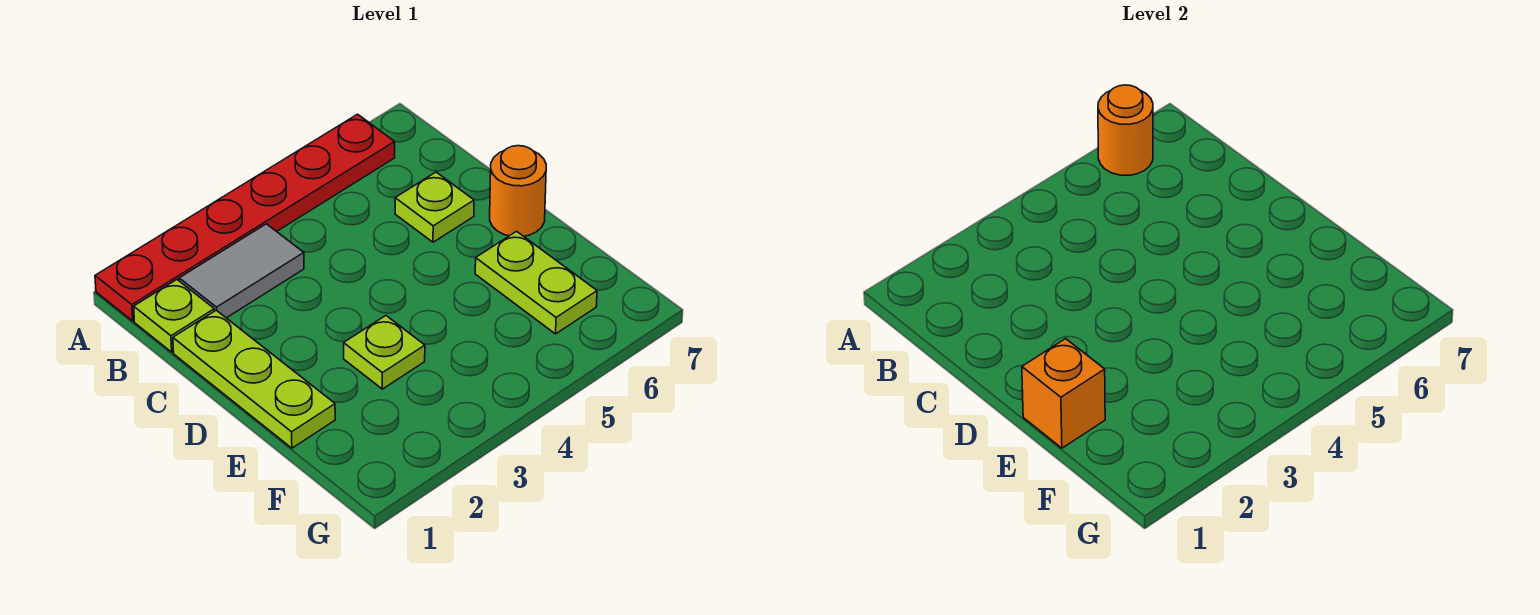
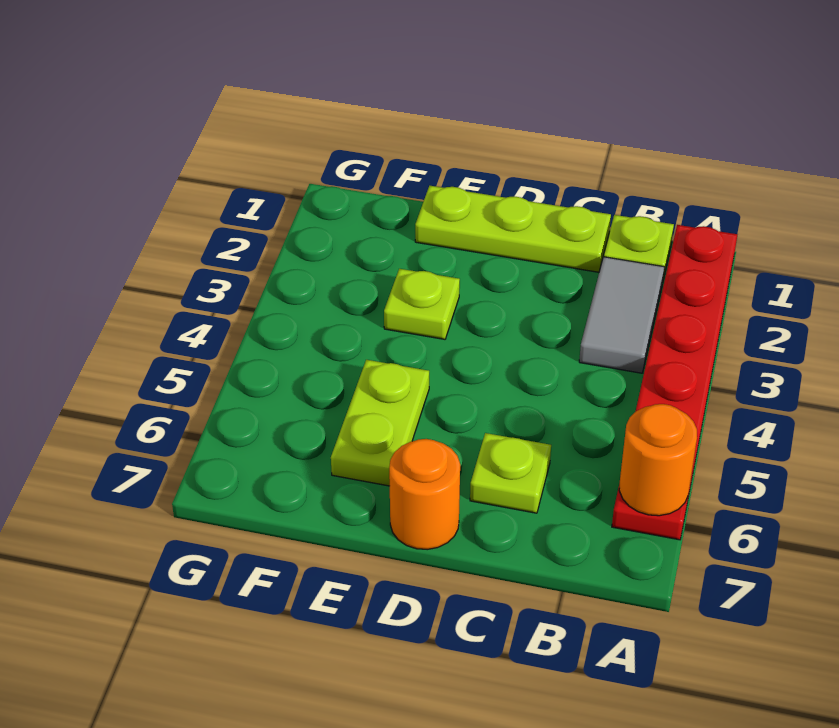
orange 1x1 brick [1022,339,1105,448] -> none
lime 1x2 plate [475,231,597,334] -> lime 1x2 plate turned to [331,360,429,486]

